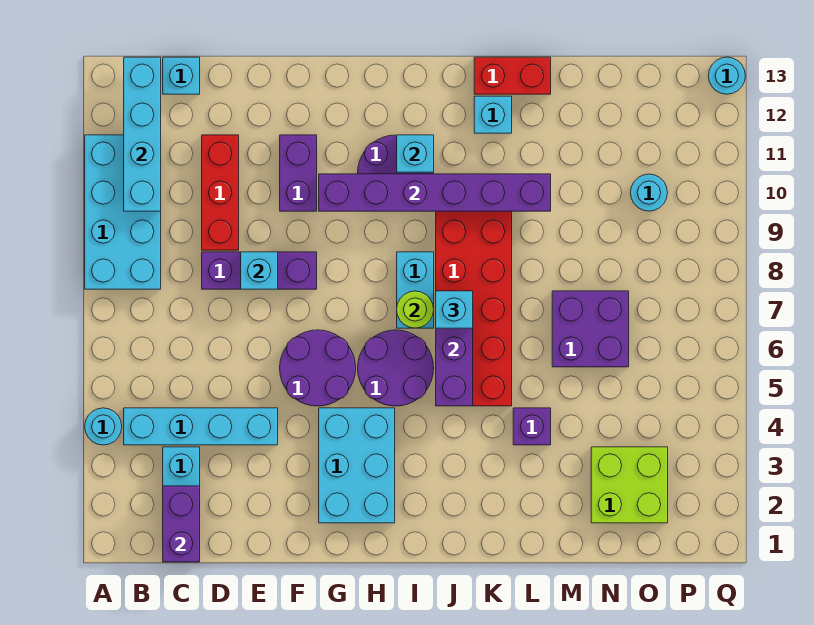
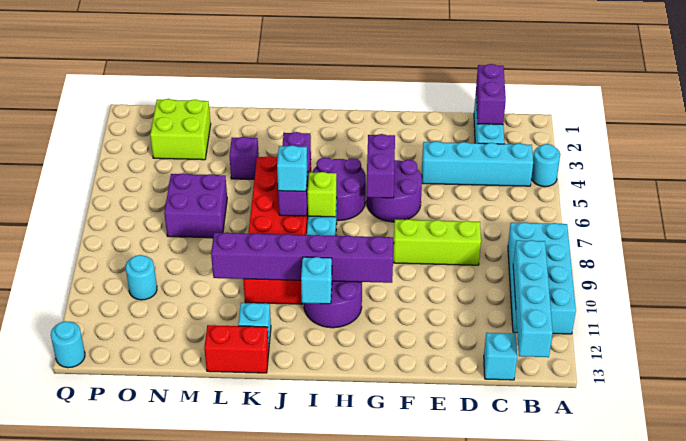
purple 1x3 brick [202,252,317,289] -> lime 1x3 brick [394,219,481,265]
red 1x3 brick [202,135,239,250] -> none
cyan 1x1 brick [241,252,278,289] -> none
purple 1x2 brick [280,135,317,211] -> purple 1x2 brick moved to [366,134,395,198]
cyan 2x3 brick [319,408,395,523] -> none
lime 1x1 round brick [397,291,434,328] -> lime 1x1 brick [307,172,337,217]

